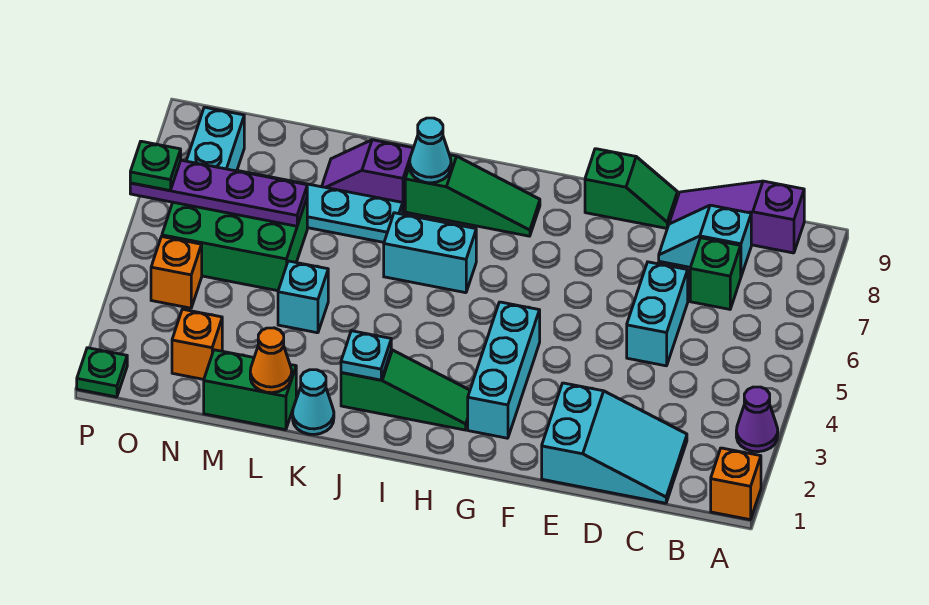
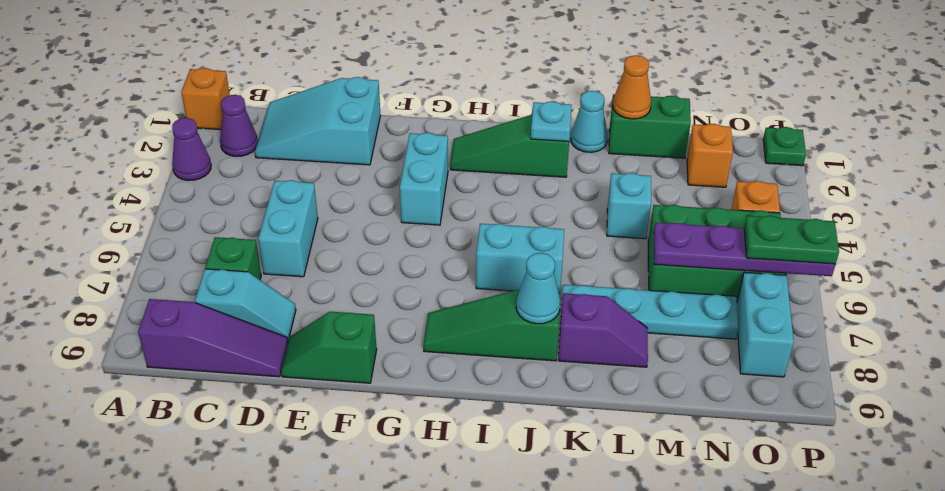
none -> purple 1x1 cone [220,95,258,156]
cyan 1x3 brick [468,302,540,438] -> cyan 1x2 brick [400,133,448,225]
green 1x1 plate [130,141,181,190] -> green 1x2 plate [744,216,839,264]

